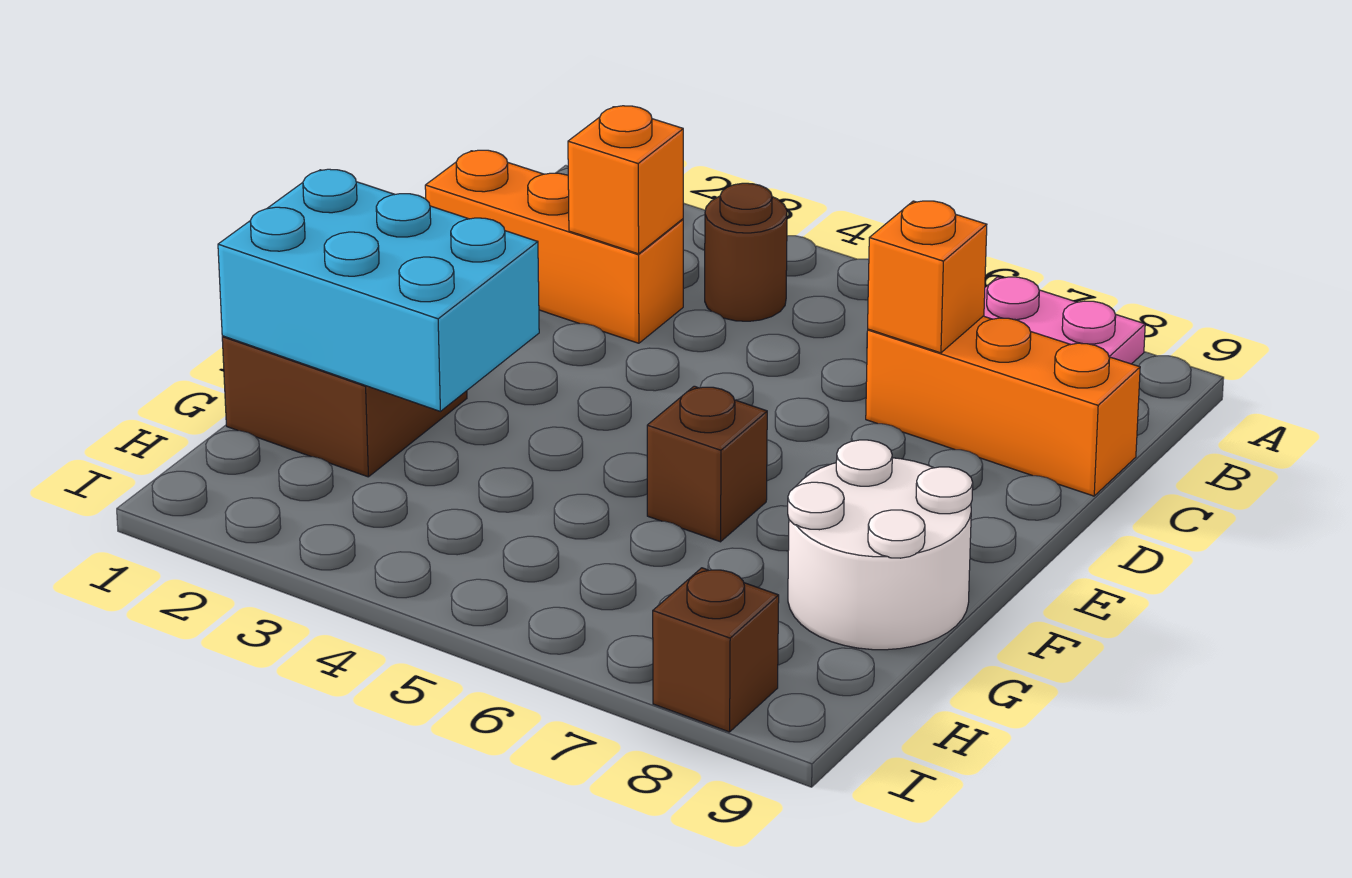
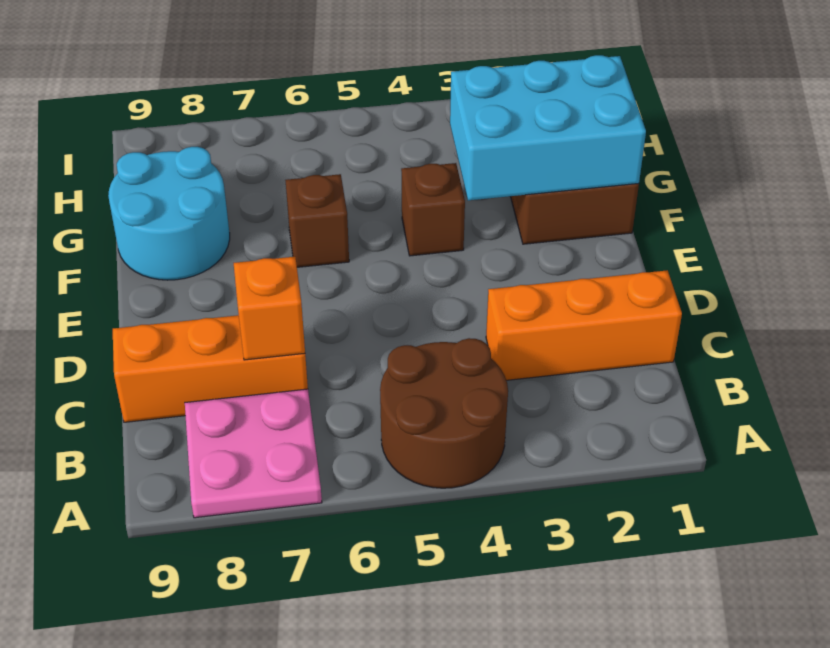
brown 1x1 round brick [705,183,787,321] -> brown 2x2 round brick [380,338,508,488]
orange 1x1 brick [568,106,683,254] -> none
white 2x2 round brick [788,440,973,650] -> cyan 2x2 round brick [108,147,230,280]
brown 1x1 brick [653,568,779,732] -> brown 1x1 brick moved to [401,163,465,256]

